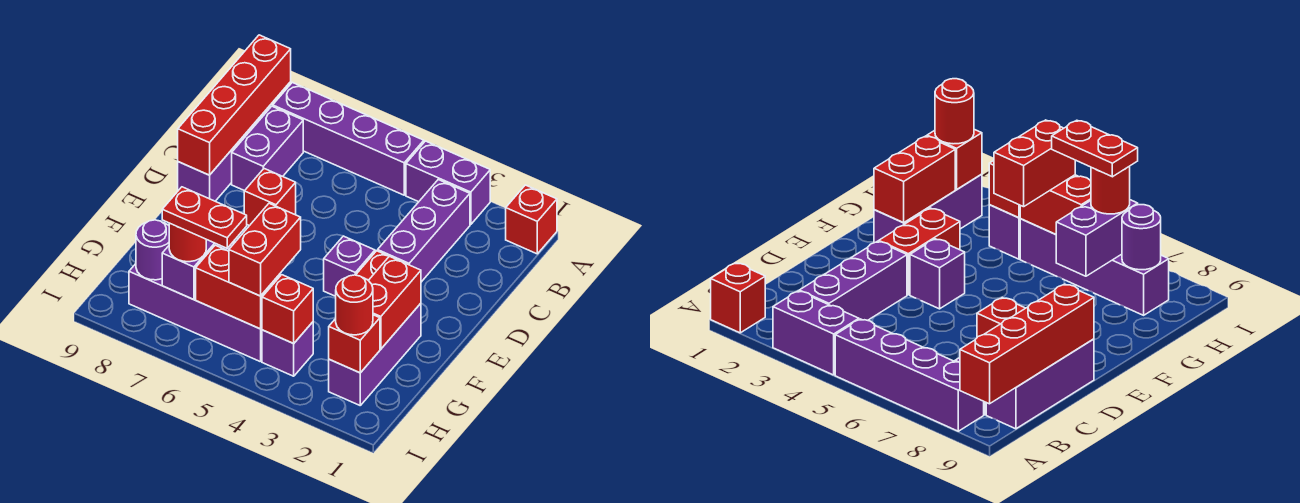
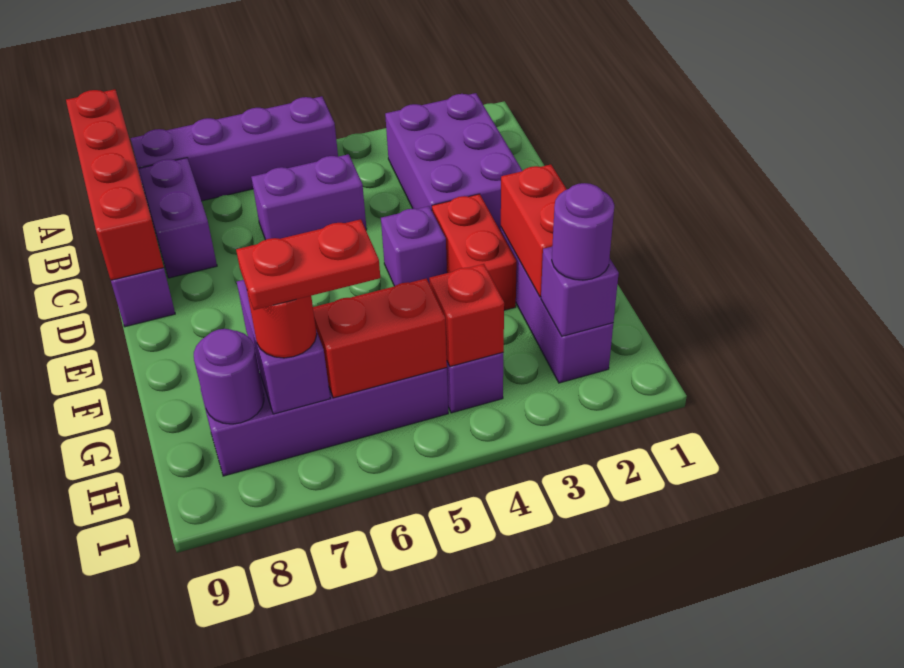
red 1x1 brick [506,185,557,254] -> none
purple 1x2 brick [406,141,490,225] -> purple 1x2 brick moved to [251,154,367,240]
purple 1x3 brick [378,180,470,282] -> purple 2x3 brick [385,93,522,231]
red 1x1 brick [244,169,296,226] -> none
red 1x2 brick [229,203,301,296] -> none
red 1x1 brick [329,315,380,373] -> purple 1x1 brick [541,247,619,336]
red 1x1 round brick [336,275,373,335] -> purple 1x1 round brick [552,183,614,280]

